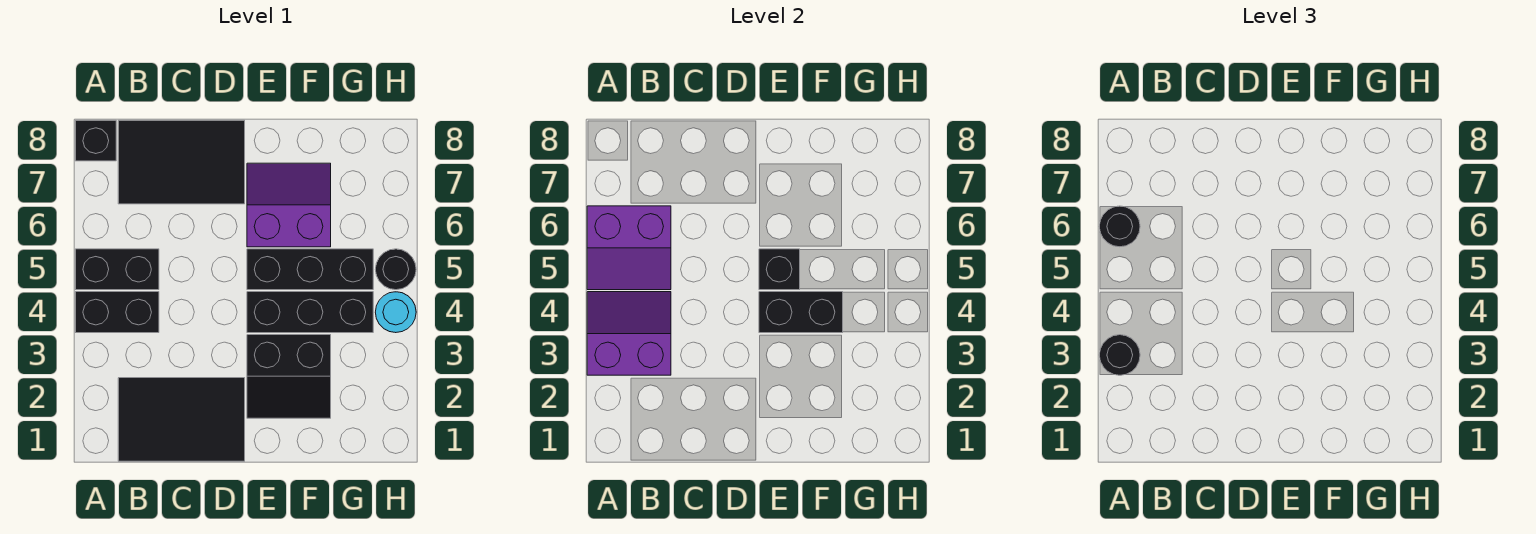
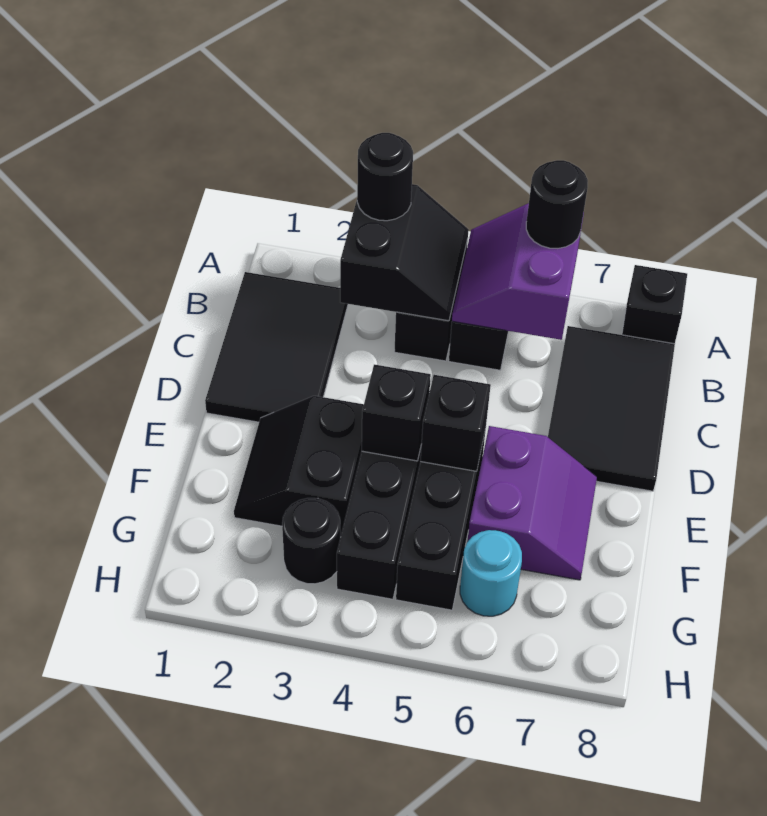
purple 2x2 slope [587,292,671,375] -> black 2x2 slope [340,184,469,321]
black 1x2 brick [759,292,843,333] -> black 1x1 brick [362,364,431,461]
cyan 1x1 round brick [375,292,416,333] -> cyan 1x1 round brick moved to [460,530,522,616]
black 1x1 round brick [375,249,416,290] -> black 1x1 round brick moved to [282,498,340,584]

